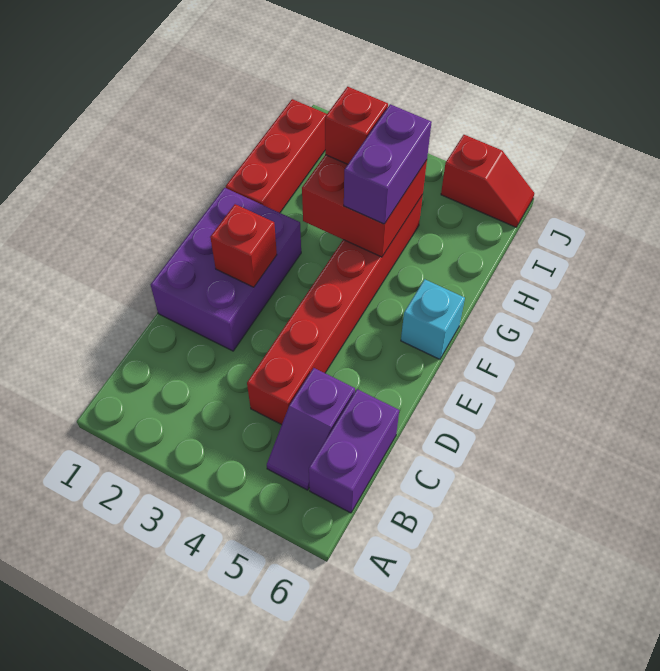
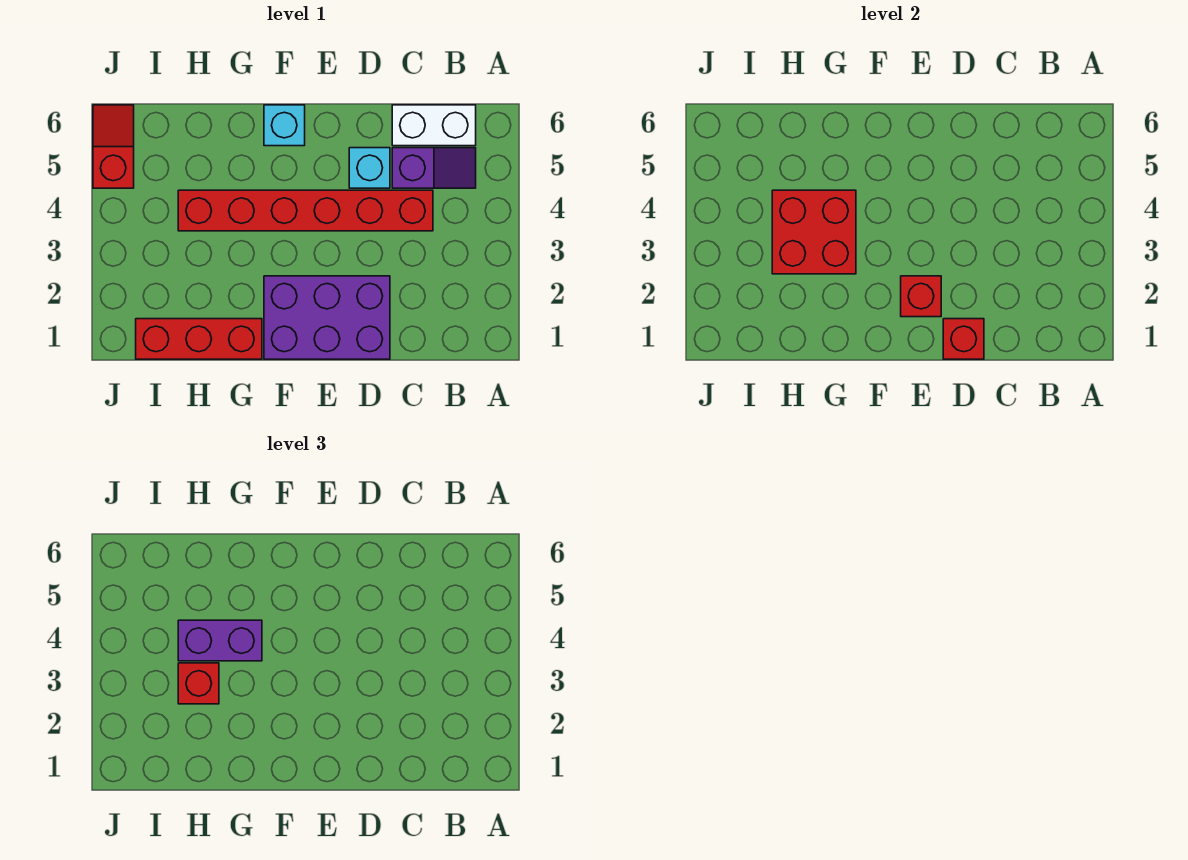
purple 1x2 brick [309,389,399,513] -> white 1x2 brick [392,105,476,146]
none -> red 1x1 brick [943,319,984,359]
none -> cyan 1x1 brick [349,148,390,188]

